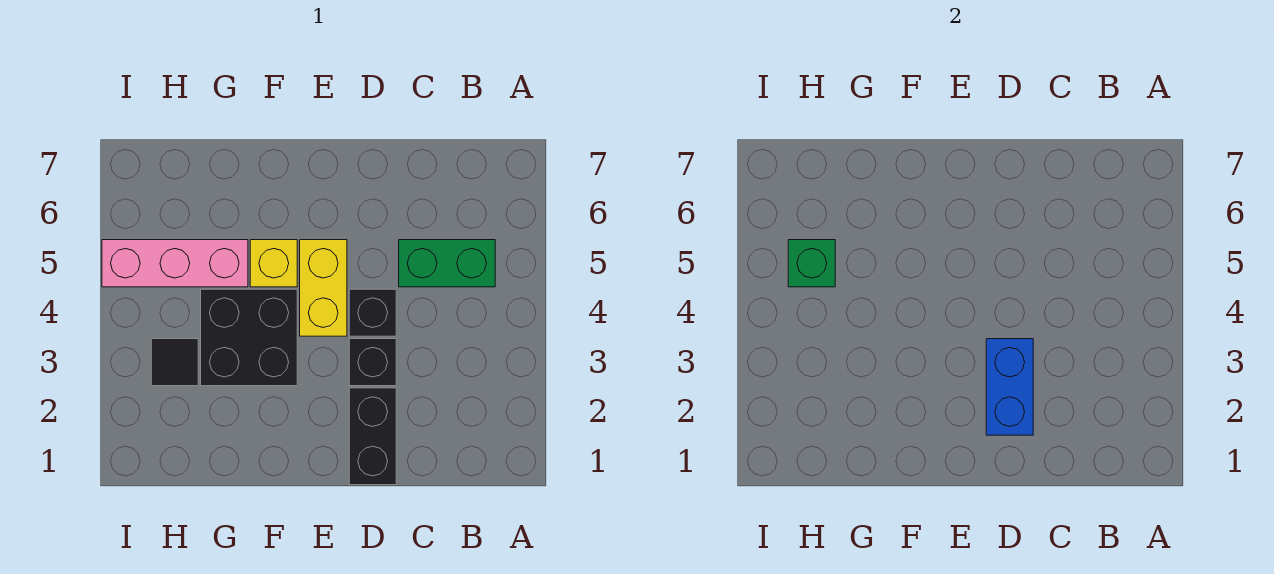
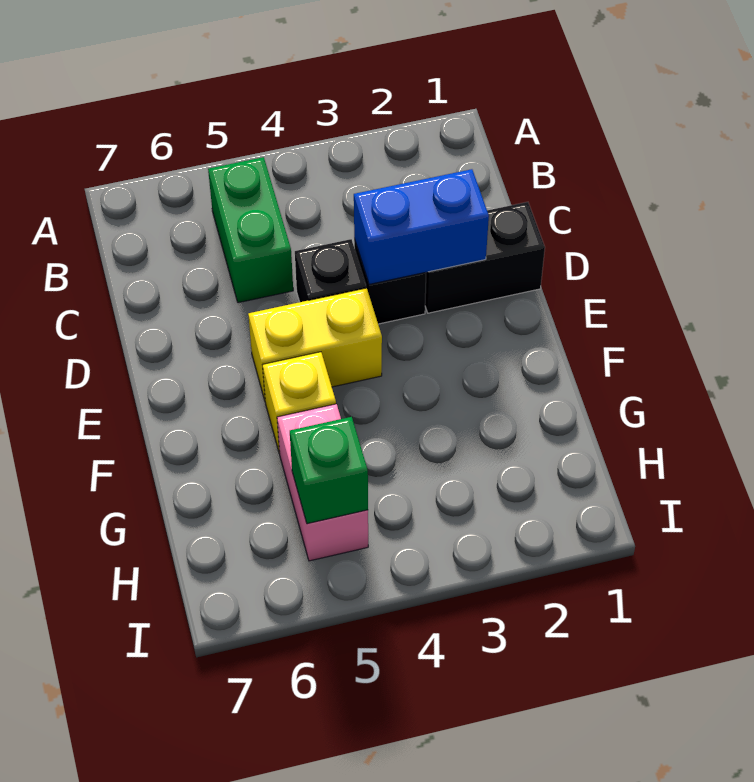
black 2x2 brick [201,289,297,386] -> none
pink 1x3 brick [102,240,248,287] -> pink 1x2 brick [277,404,368,561]
black 1x1 tile [151,339,198,386] -> none

